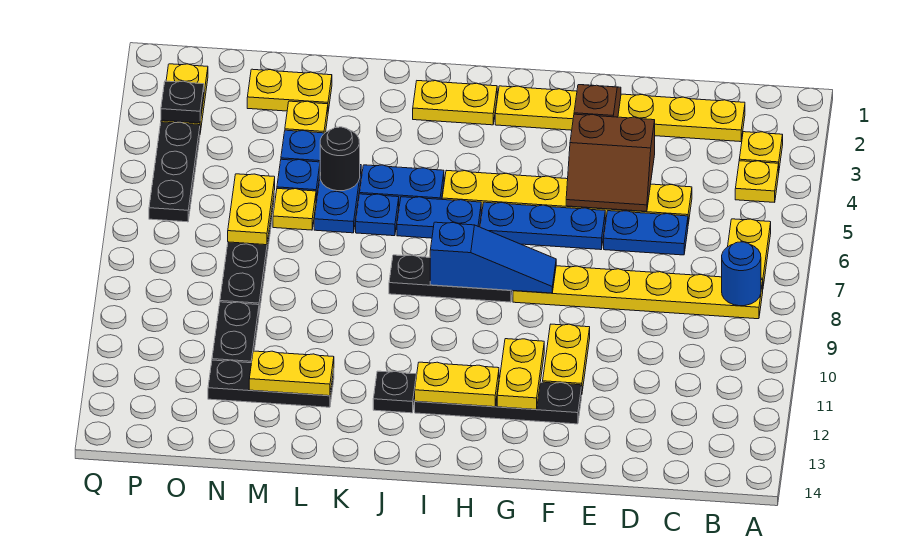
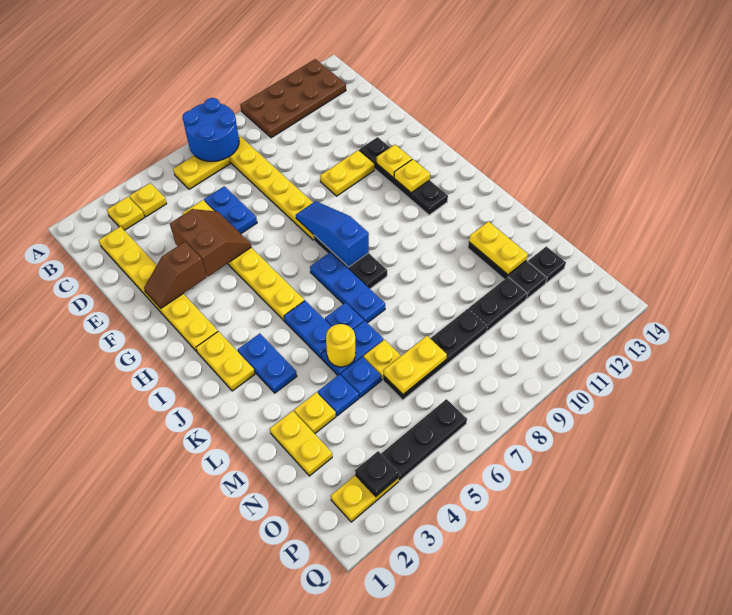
none -> brown 2x4 plate [240,59,346,138]
blue 1x1 round brick [722,242,761,306] -> blue 2x2 round brick [183,98,239,161]
blue 1x3 plate [480,202,605,250] -> blue 1x3 plate moved to [310,252,385,323]
yellow 1x2 plate [497,339,544,409] -> yellow 1x1 plate [377,145,412,178]
yellow 1x2 plate [415,362,499,407] -> yellow 1x1 plate [394,159,430,193]
blue 1x2 plate [397,197,481,238] -> blue 1x2 plate moved to [238,333,297,393]
black 1x1 plate [373,371,416,413] -> black 1x1 plate moved to [528,246,566,283]
black 1x1 round brick [320,127,360,191] -> yellow 1x1 round brick [326,324,355,367]

